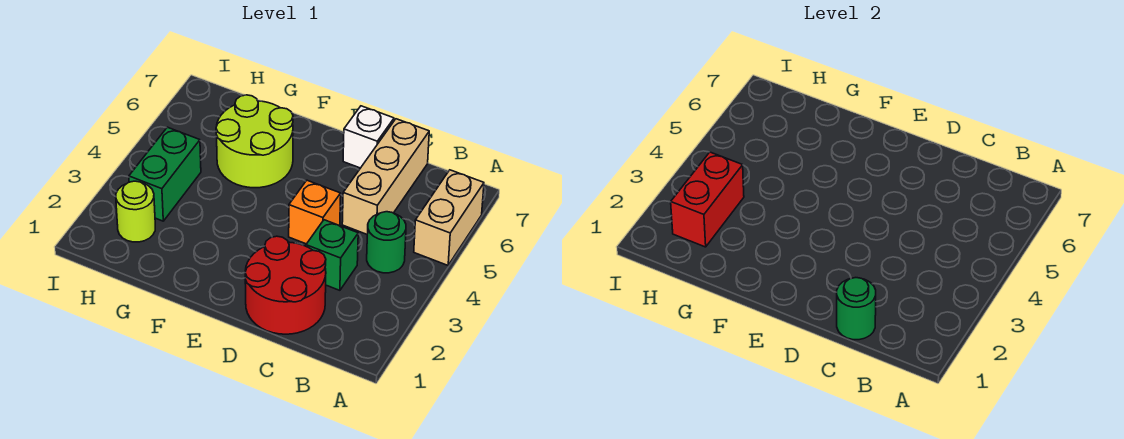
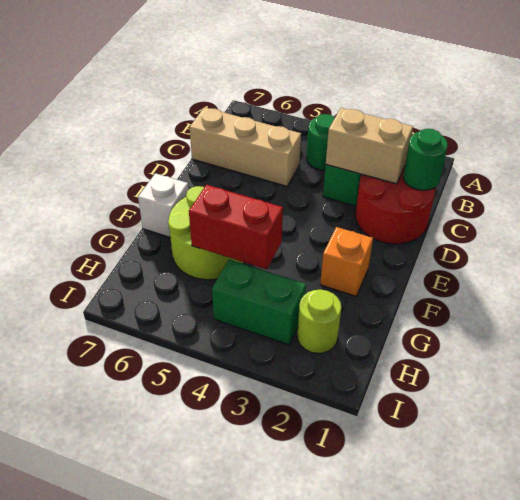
tan 1x2 brick [414,170,484,265] -> tan 1x2 brick moved to [326,108,413,184]
orange 1x1 brick [289,180,341,244] -> orange 1x1 brick moved to [320,227,373,296]
white 1x1 brick [343,106,394,168] -> white 1x1 brick moved to [138,173,189,237]
red 1x2 brick [671,152,744,247] -> red 1x2 brick moved to [189,185,283,269]

